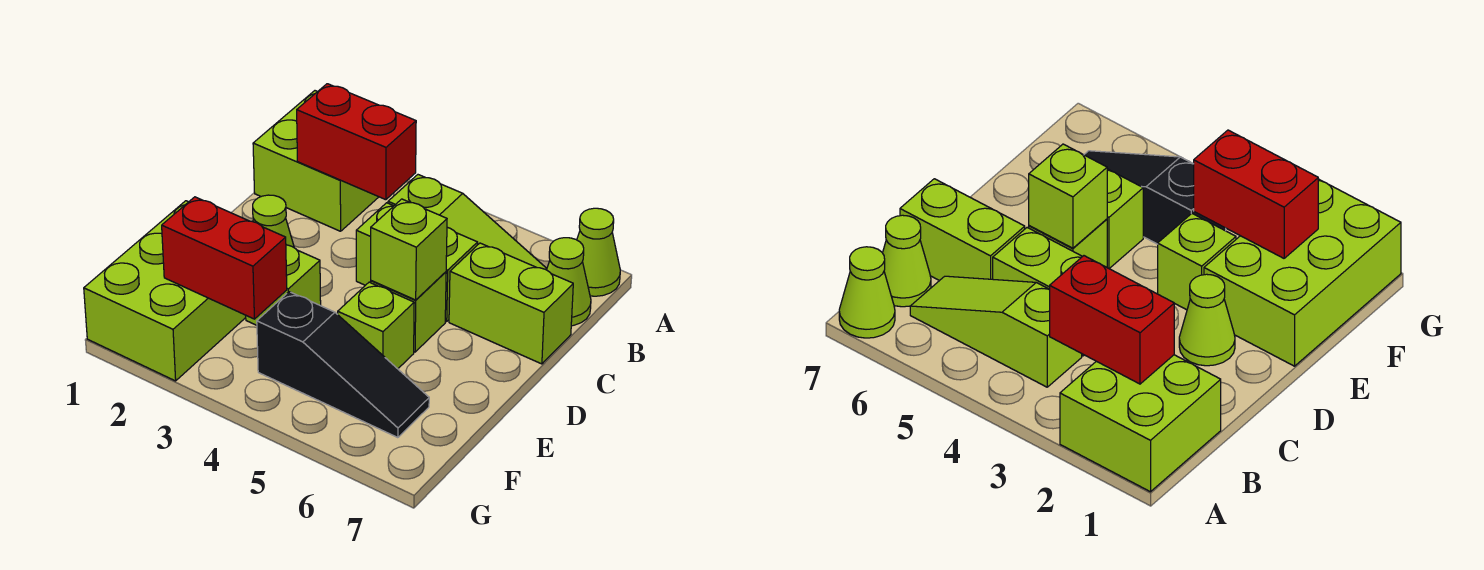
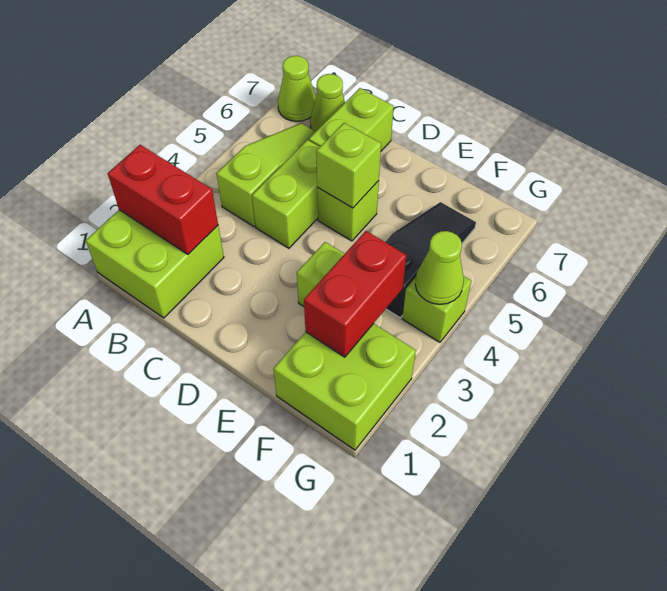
red 1x2 brick [297,84,416,200] -> red 1x2 brick turned to [108,145,218,254]
lime 1x1 cone [253,195,294,247] -> lime 1x1 cone moved to [415,231,464,304]
lime 2x3 brick [84,201,246,381] -> lime 2x2 brick [274,323,416,450]
lime 1x1 brick [338,282,414,369] -> lime 1x1 brick moved to [402,276,471,342]

